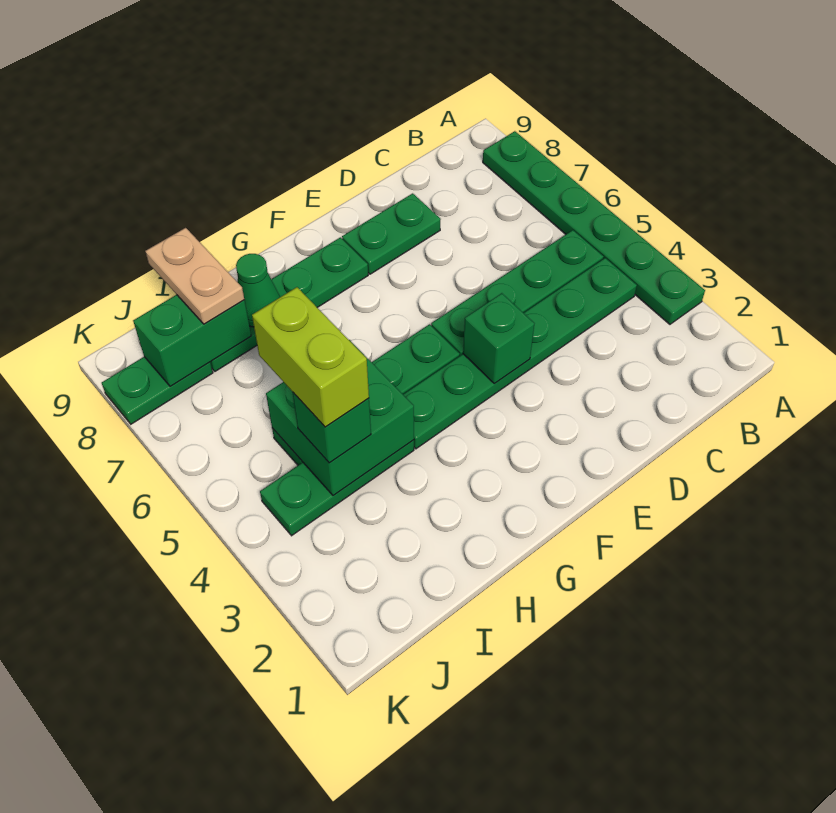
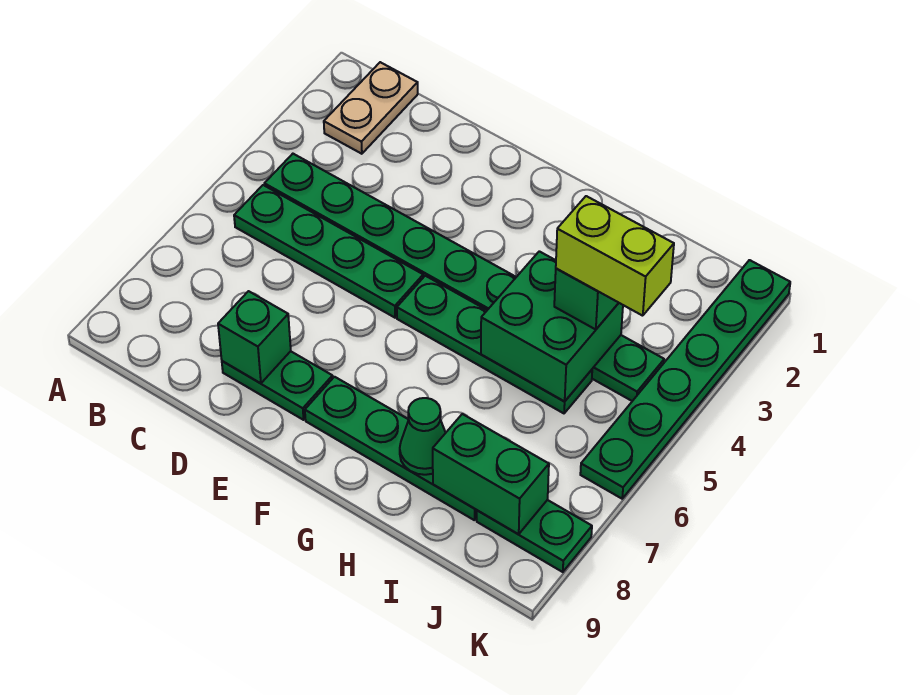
green 1x6 plate [483,131,705,324] -> green 1x6 plate moved to [580,260,790,499]
green 1x1 brick [463,293,534,384] -> green 1x1 brick moved to [218,291,291,383]
lime 1x2 brick [252,287,369,427] -> lime 1x2 brick turned to [556,196,674,316]
tan 1x2 plate [145,228,244,324] -> tan 1x2 plate moved to [324,62,418,154]

